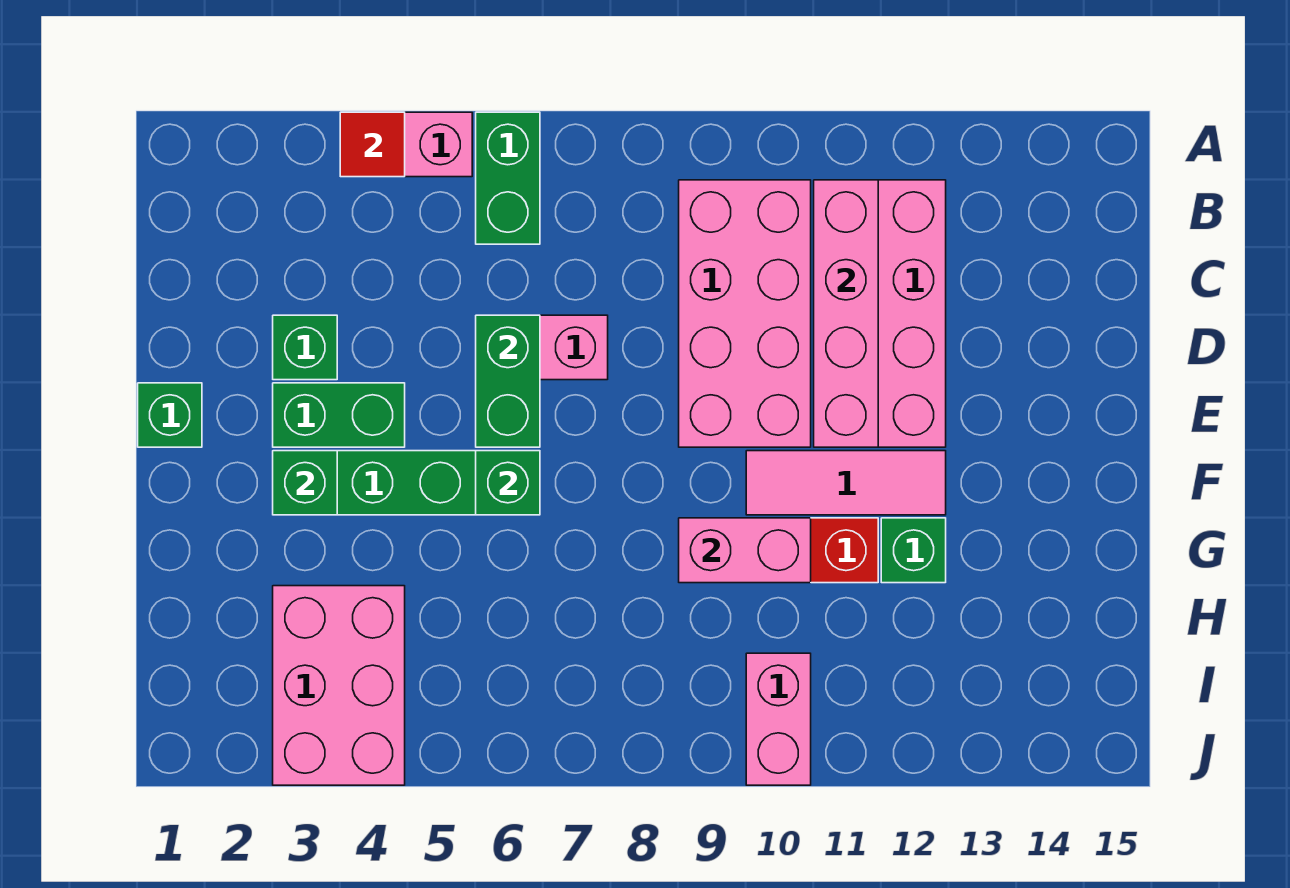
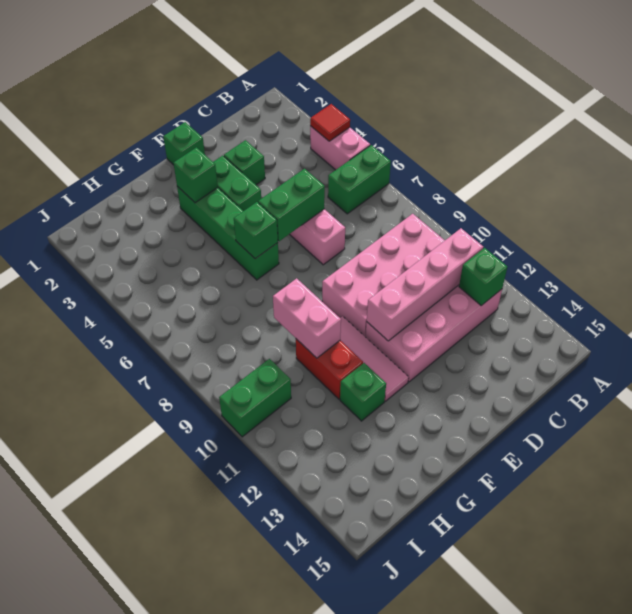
none -> green 1x1 brick [459,248,507,306]
pink 2x3 brick [273,586,405,785] -> none
pink 1x2 brick [746,653,811,785] -> green 1x2 brick [219,359,291,437]

